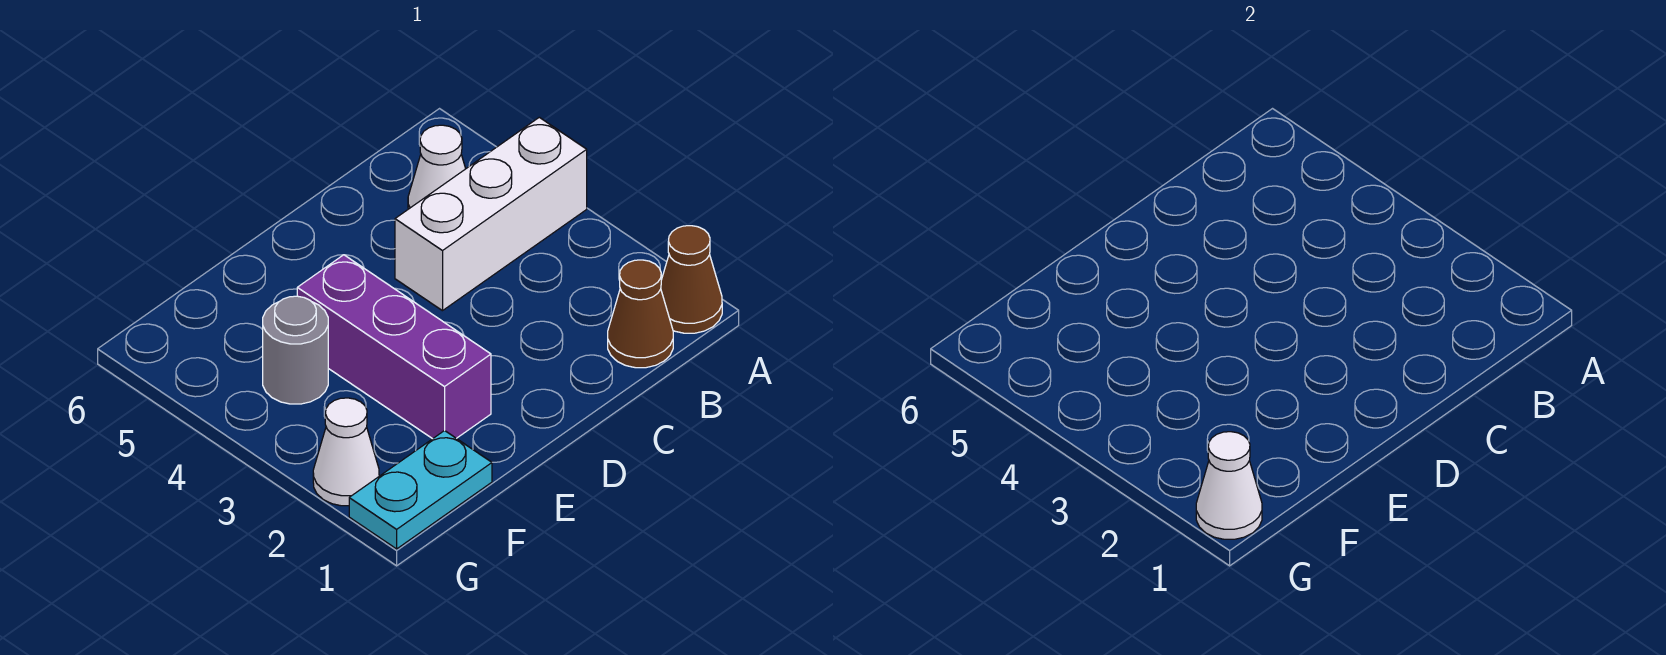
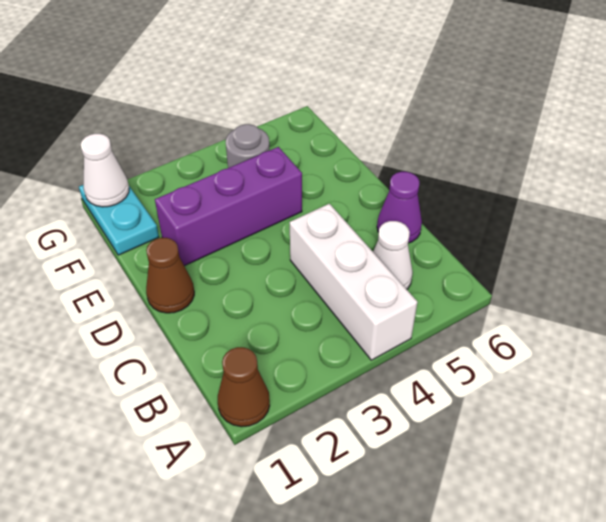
brown 1x1 cone [608,260,673,368] -> brown 1x1 cone moved to [146,238,194,313]
none -> purple 1x1 cone [377,172,422,243]
white 1x1 cone [313,398,379,506] -> none

